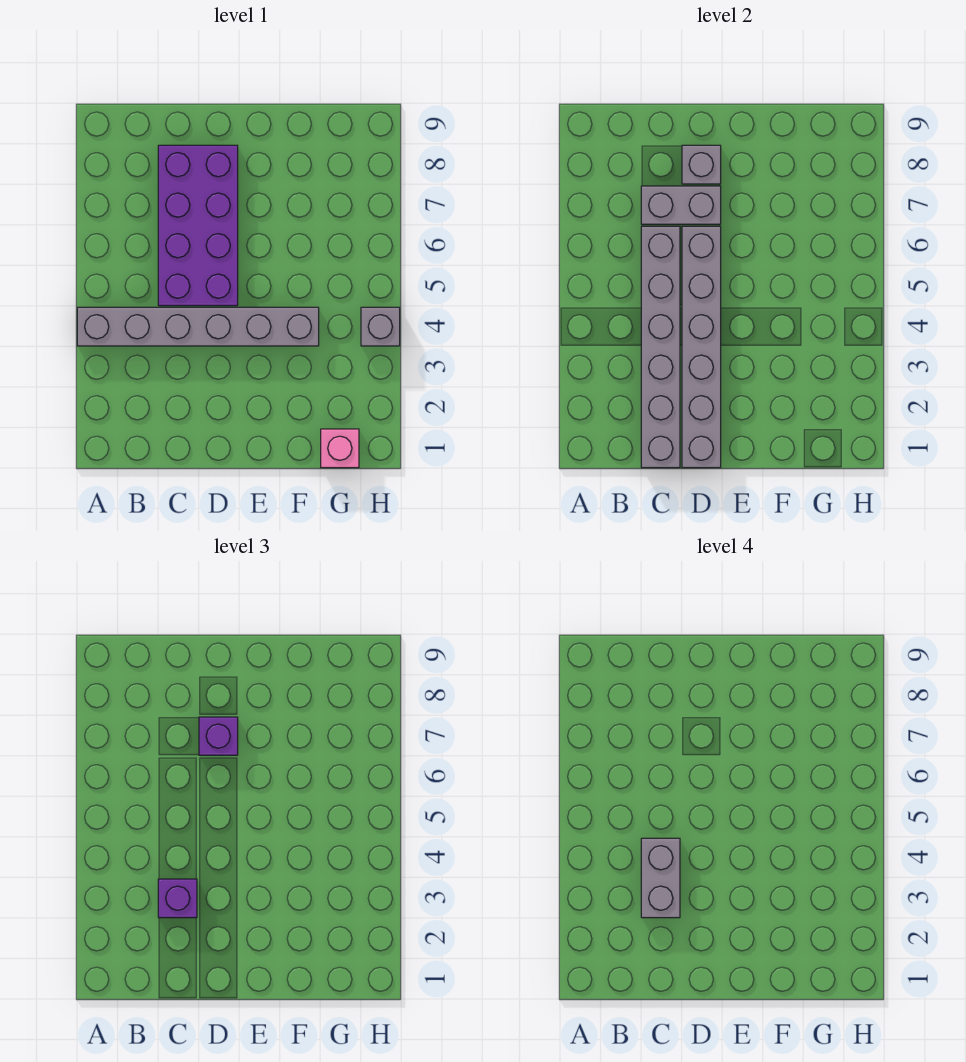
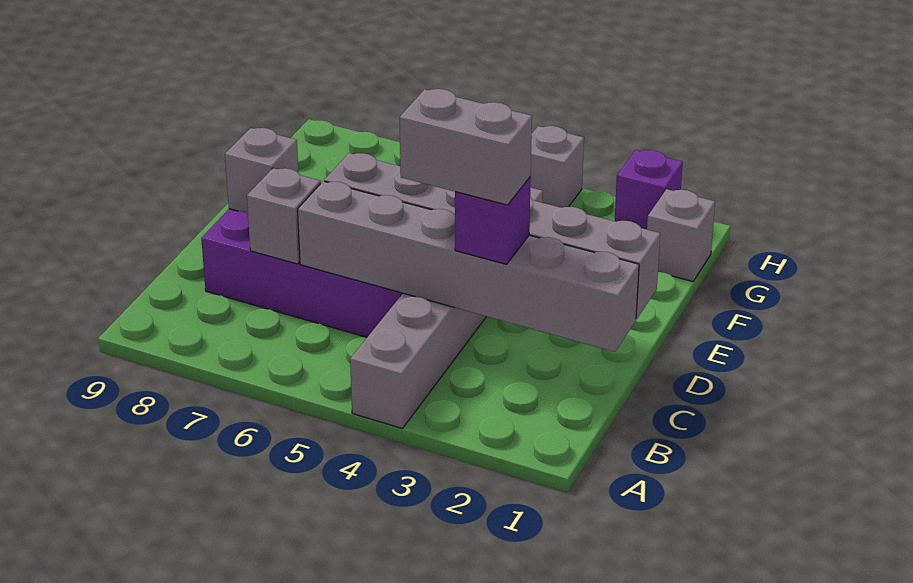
grey 1x2 brick [641,186,721,224] -> grey 1x1 brick [247,168,321,264]
purple 1x1 brick [199,717,238,755] -> purple 1x1 brick moved to [615,150,683,229]
pink 1x1 brick [321,429,359,468] -> grey 1x1 brick [647,189,715,281]

